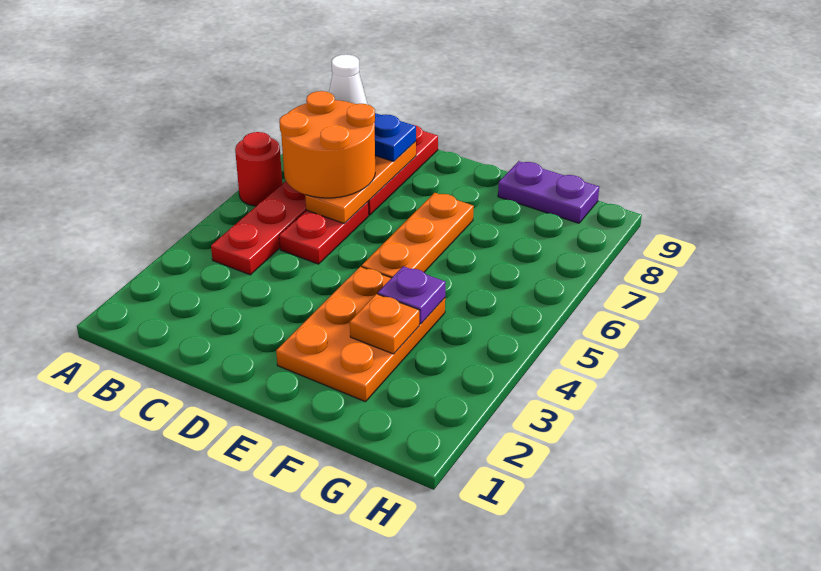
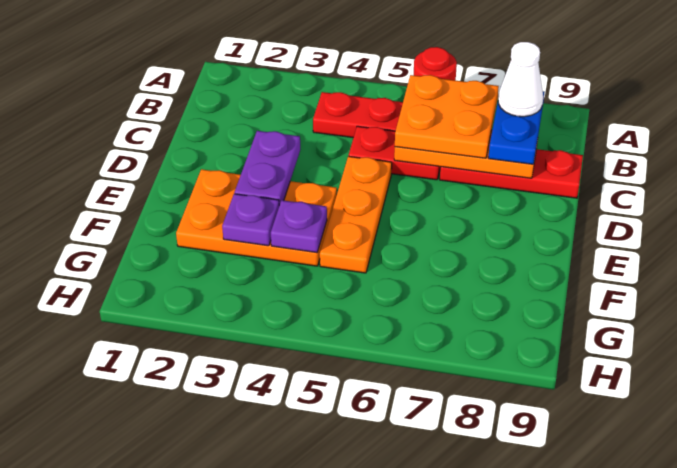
orange 2x2 round brick [279,91,375,198] -> orange 2x2 plate [395,75,499,158]
orange 1x3 plate [362,193,474,278] -> orange 1x3 plate turned to [320,156,392,273]
orange 1x1 plate [350,294,420,354] -> purple 1x1 plate [222,194,279,246]
purple 1x2 plate [498,161,599,223] -> purple 1x2 plate moved to [235,131,300,205]

